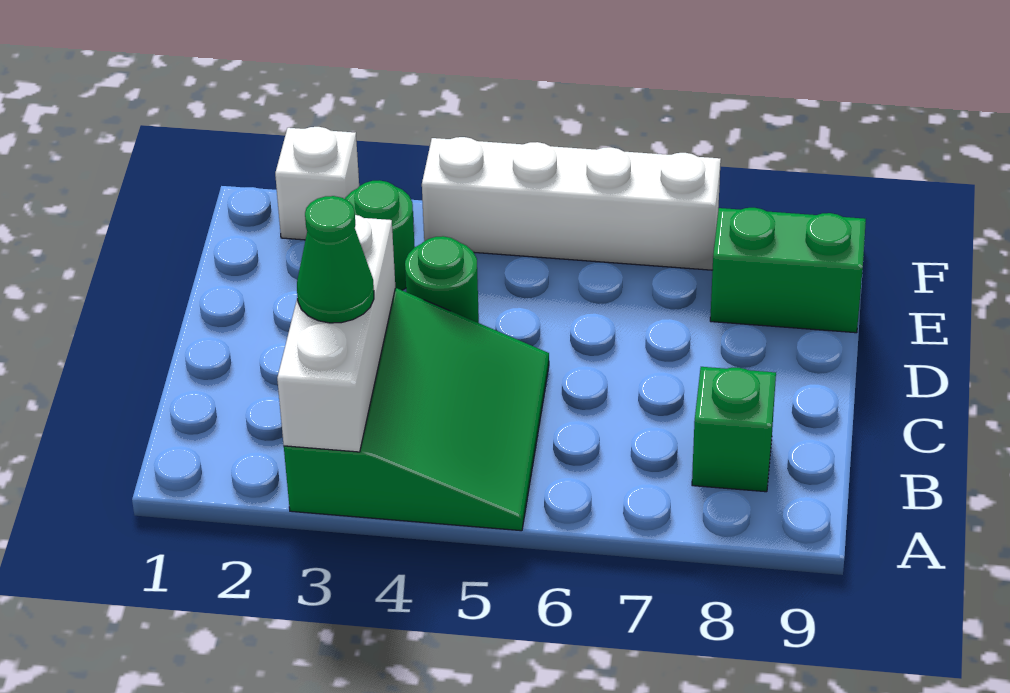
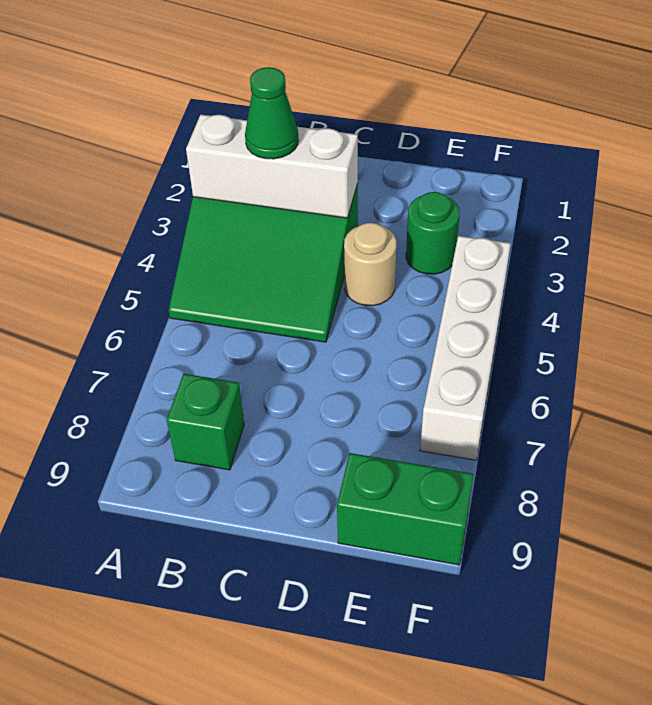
green 1x1 round brick [405,236,479,323] -> tan 1x1 round brick [344,223,397,306]
green 1x2 brick [710,208,866,333] -> green 1x2 brick turned to [337,453,473,565]
white 1x1 brick [275,127,359,240] -> none

